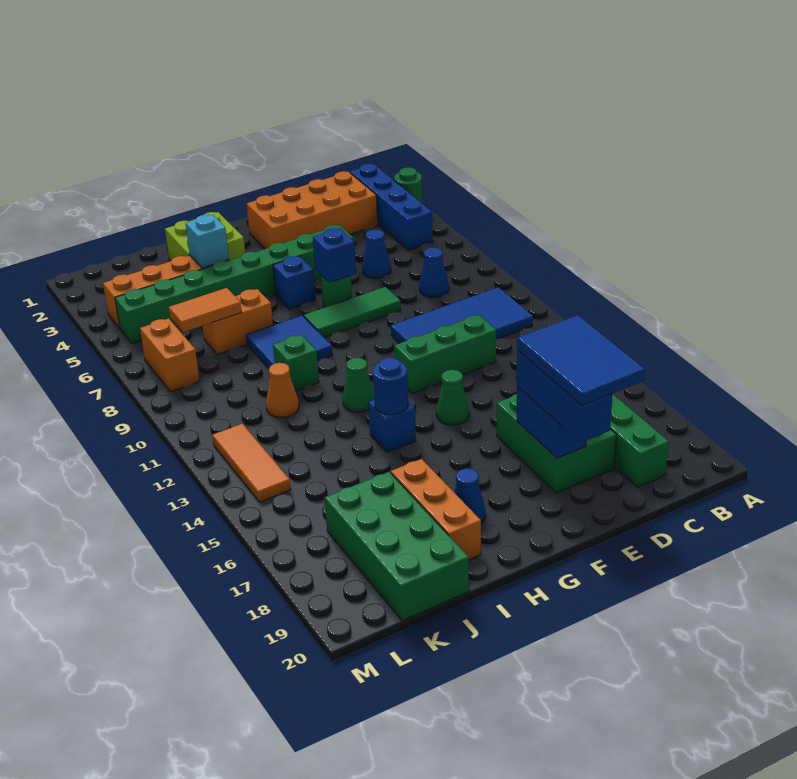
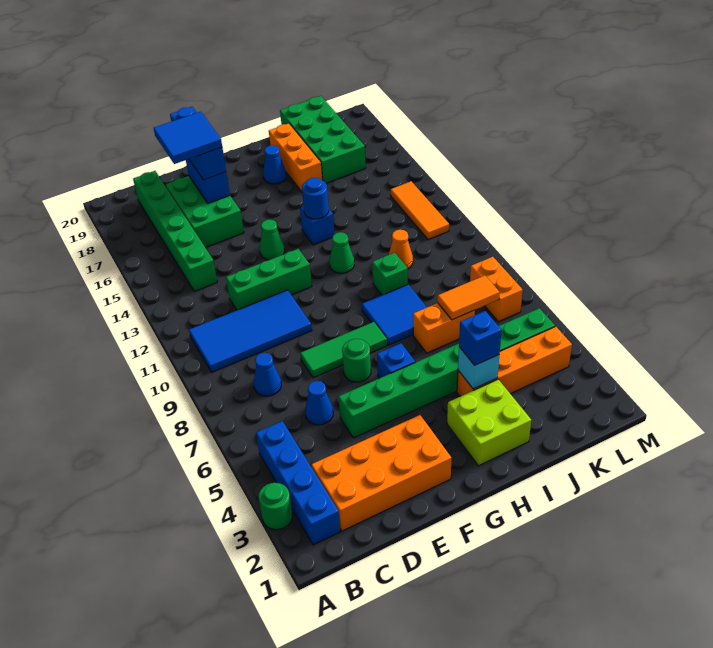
blue 2x3 tile [517,315,645,406] -> blue 2x2 tile [154,112,222,164]
blue 1x1 brick [313,228,356,283] -> blue 1x1 brick moved to [459,311,502,365]

